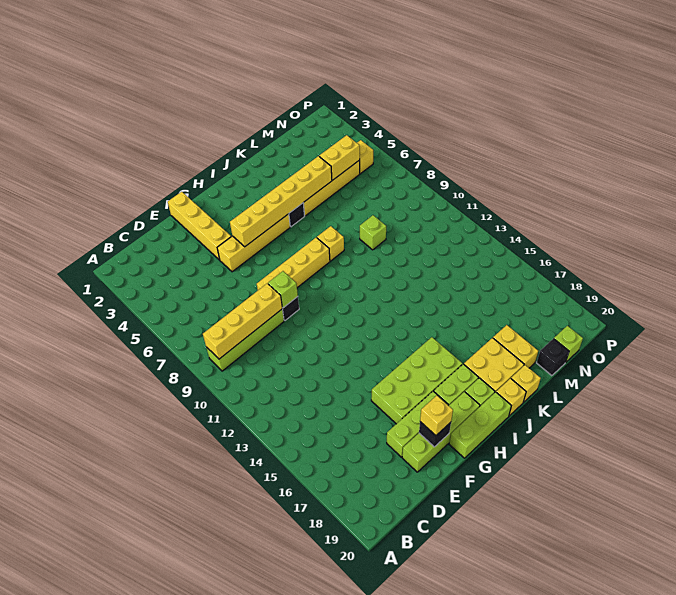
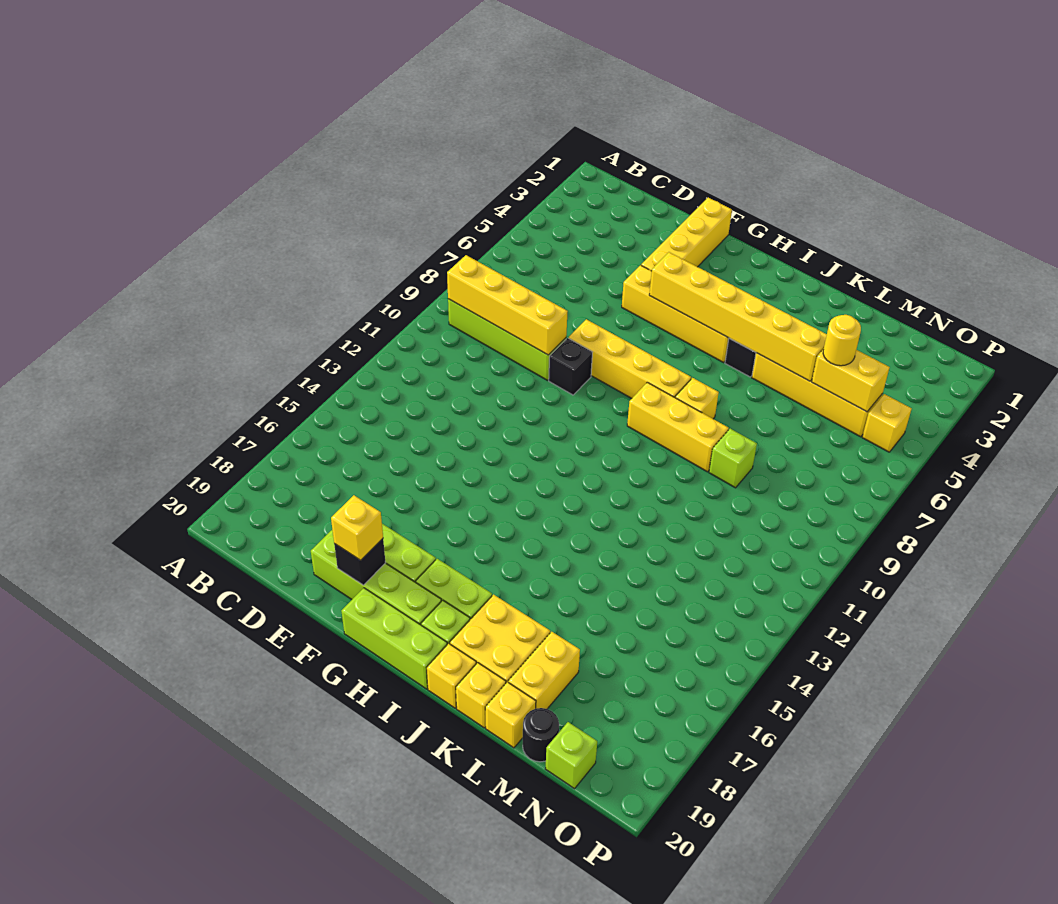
lime 1x1 brick [268,271,298,308] -> none
lime 2x4 brick [371,337,462,424] -> none
none -> yellow 1x3 brick [627,382,729,472]
none -> yellow 1x1 brick [485,682,536,748]
none -> yellow 1x1 round brick [823,315,861,366]
black 1x1 brick [537,339,569,376] -> black 1x1 round brick [523,708,559,762]

